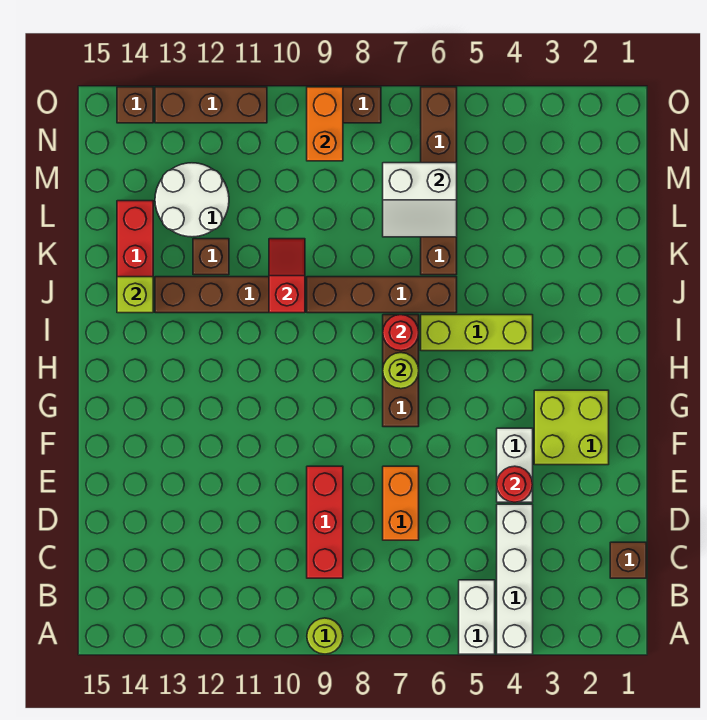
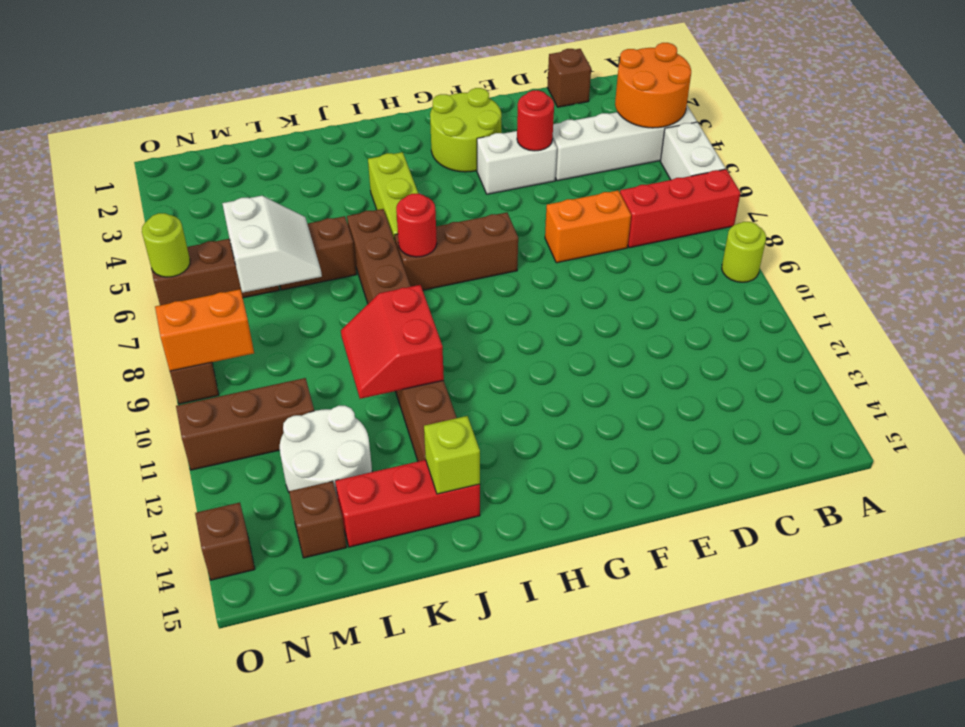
none -> orange 2x2 round brick [615,43,691,128]
white 1x2 brick [459,580,495,654] -> white 1x2 brick turned to [660,122,725,180]
red 1x3 brick [307,466,343,578] -> red 1x3 brick moved to [620,169,740,248]
lime 2x2 brick [534,390,609,465] -> lime 2x2 round brick [430,88,502,172]
lime 1x1 round brick [383,353,419,389] -> lime 1x1 round brick moved to [142,213,190,277]
red 1x2 slope [269,239,305,313] -> red 2x2 slope [341,285,444,399]
brown 1x1 brick [193,239,229,275] -> brown 1x1 brick moved to [289,481,347,558]
brown 1x3 brick [155,87,267,123] -> brown 1x3 brick turned to [176,378,314,470]

